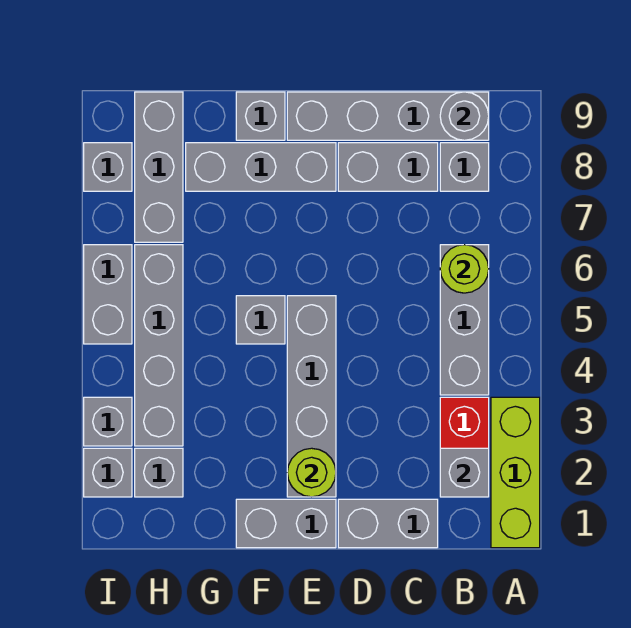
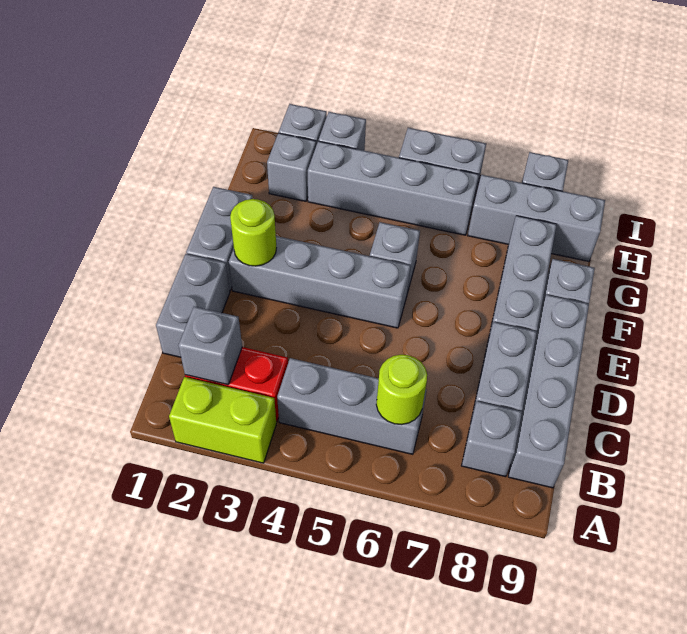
lime 1x3 brick [491,397,540,548] -> lime 1x2 brick [169,377,276,463]
grey 1x1 round brick [440,92,489,140] -> none

